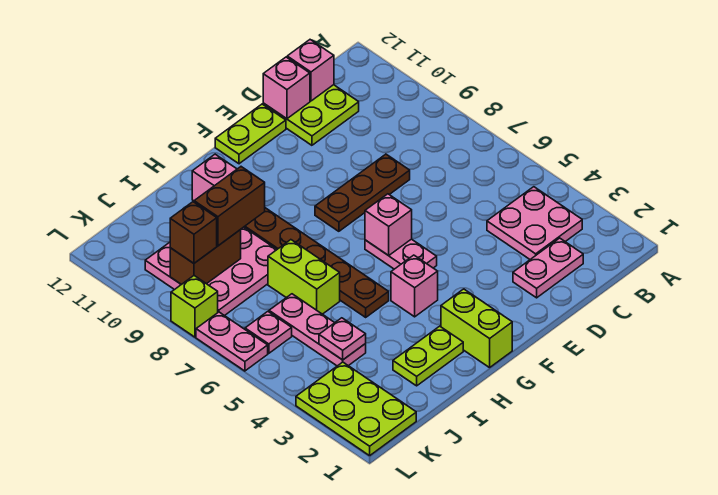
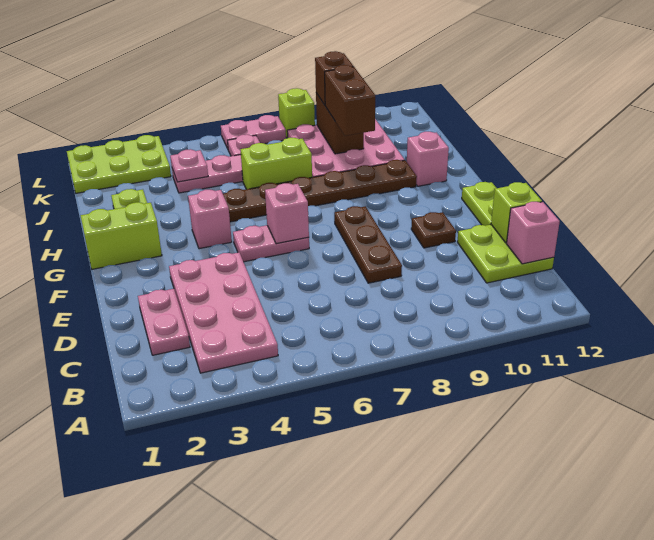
pink 2x2 plate [487,187,582,259] -> pink 2x4 plate [169,252,278,373]
pink 1x1 brick [263,57,310,119] -> lime 1x1 brick [491,182,542,243]
none -> brown 1x1 plate [411,212,456,248]

